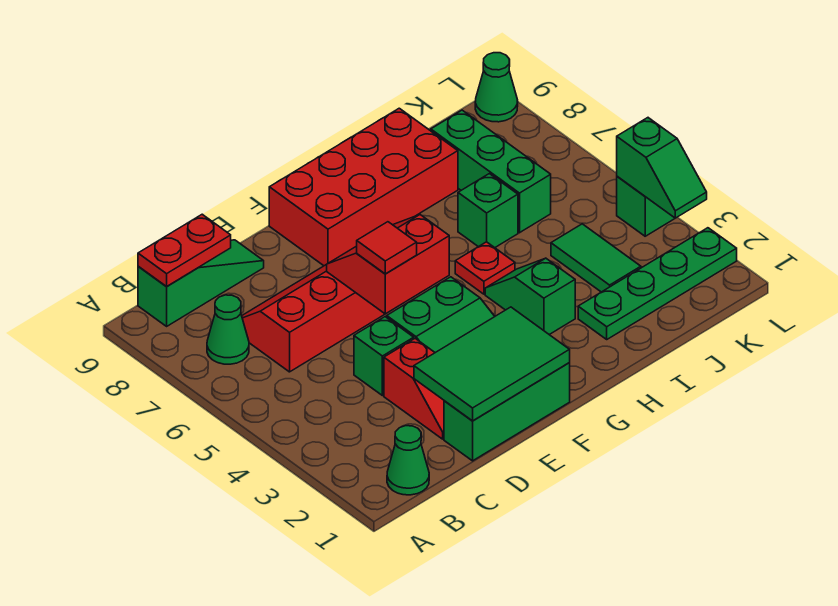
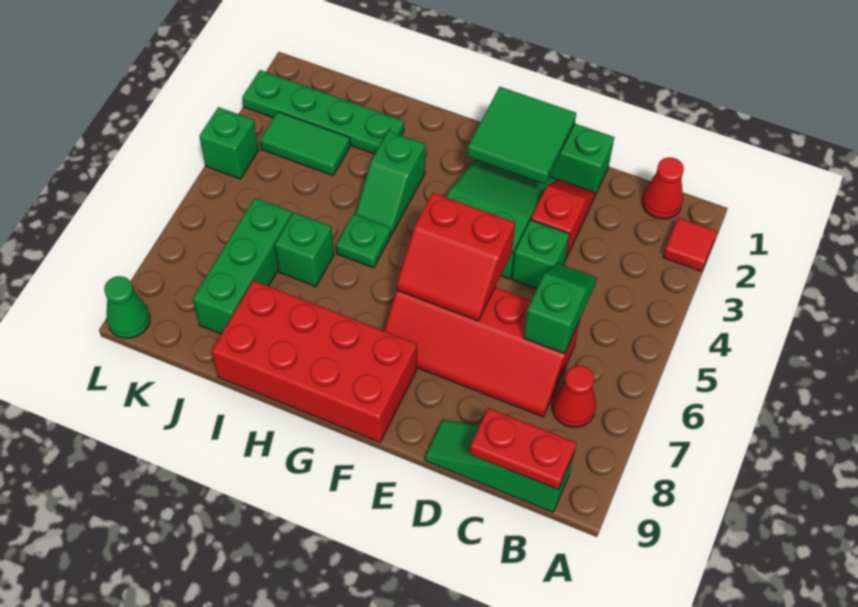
green 1x1 cone [387,426,429,495] -> red 1x1 cone [642,157,684,219]
green 1x1 cone [207,295,249,364] -> red 1x1 cone [552,365,596,427]
green 2x3 tile [414,307,570,421] -> green 2x2 tile [467,87,576,184]
red 1x1 tile [357,222,417,274] -> red 1x1 tile moved to [663,218,717,271]
red 1x1 plate [455,242,515,294] -> green 1x1 plate [336,214,391,268]
green 1x2 tile [551,224,641,292] -> green 1x2 tile turned to [260,112,350,176]
green 1x2 slope [617,118,707,218] -> green 1x2 slope moved to [524,263,597,354]

